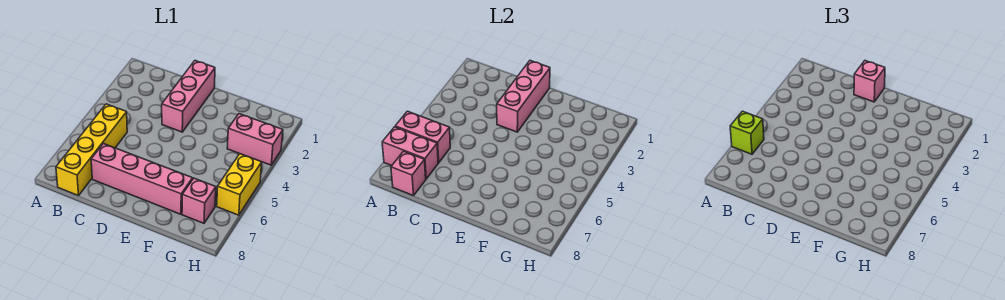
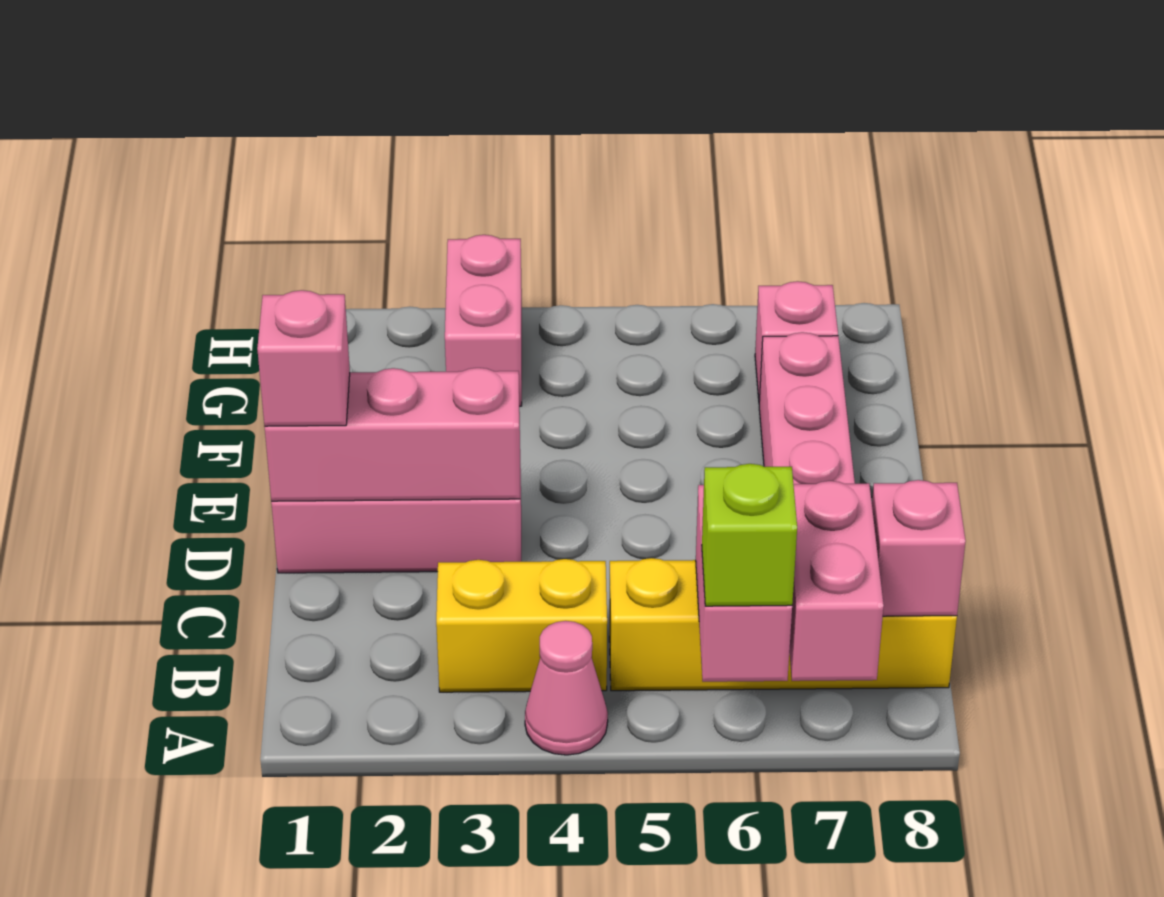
none -> pink 1x1 cone [525,621,608,755]
yellow 1x2 brick [217,154,262,215] -> yellow 1x2 brick moved to [436,559,607,692]

